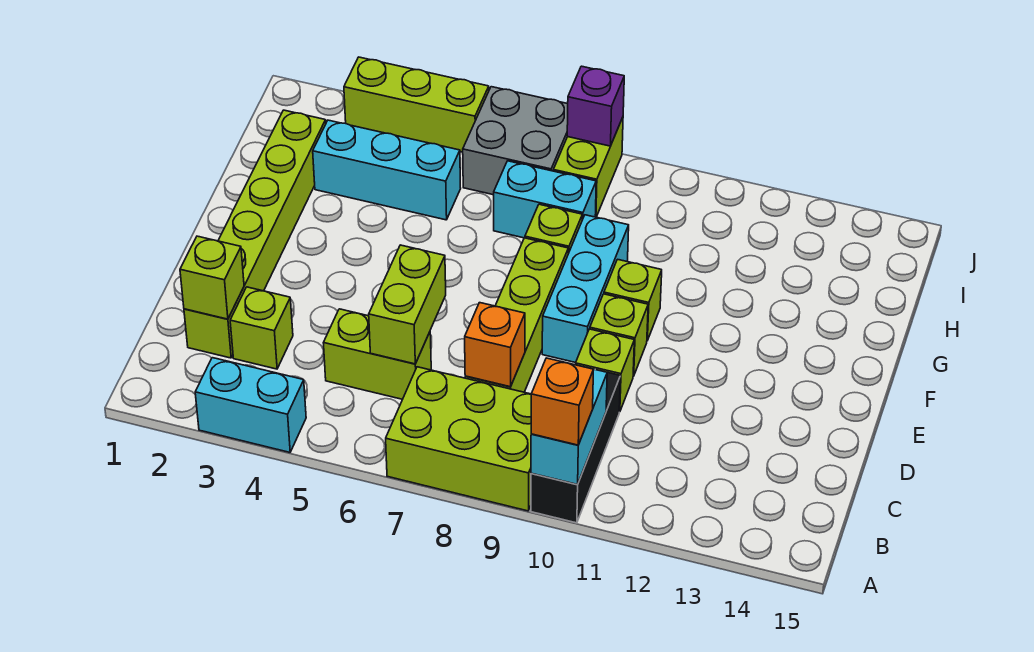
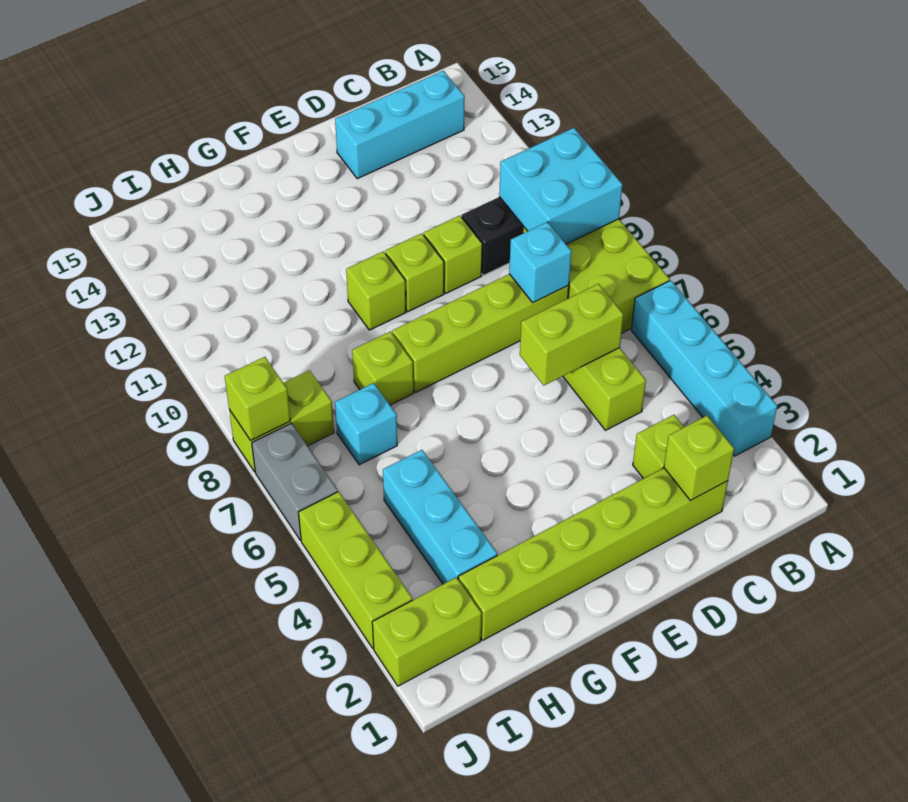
cyan 1x2 brick [195,358,306,452] -> cyan 1x4 brick [631,280,777,456]
cyan 1x2 brick [531,369,607,485] -> cyan 2x2 brick [499,128,623,244]
orange 1x1 brick [531,358,593,445] -> none
orange 1x1 brick [465,303,525,387] -> cyan 1x1 brick [509,222,572,303]
cyan 1x3 brick [542,215,629,363] -> cyan 1x3 brick moved to [335,71,465,179]
cyan 1x2 brick [494,161,596,238] -> cyan 1x1 brick [335,383,397,465]
none -> lime 1x2 brick [372,577,482,686]
grey 2x2 brick [463,87,568,195] -> grey 1x2 brick [252,423,338,540]
purple 1x1 brick [567,66,624,146] -> lime 1x1 brick [225,357,290,441]

